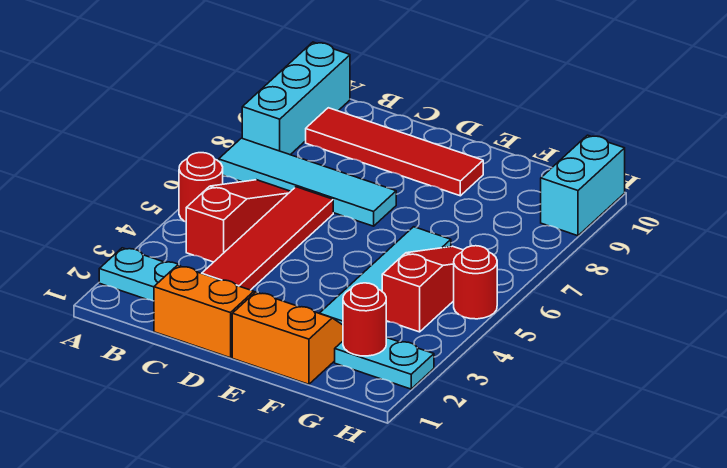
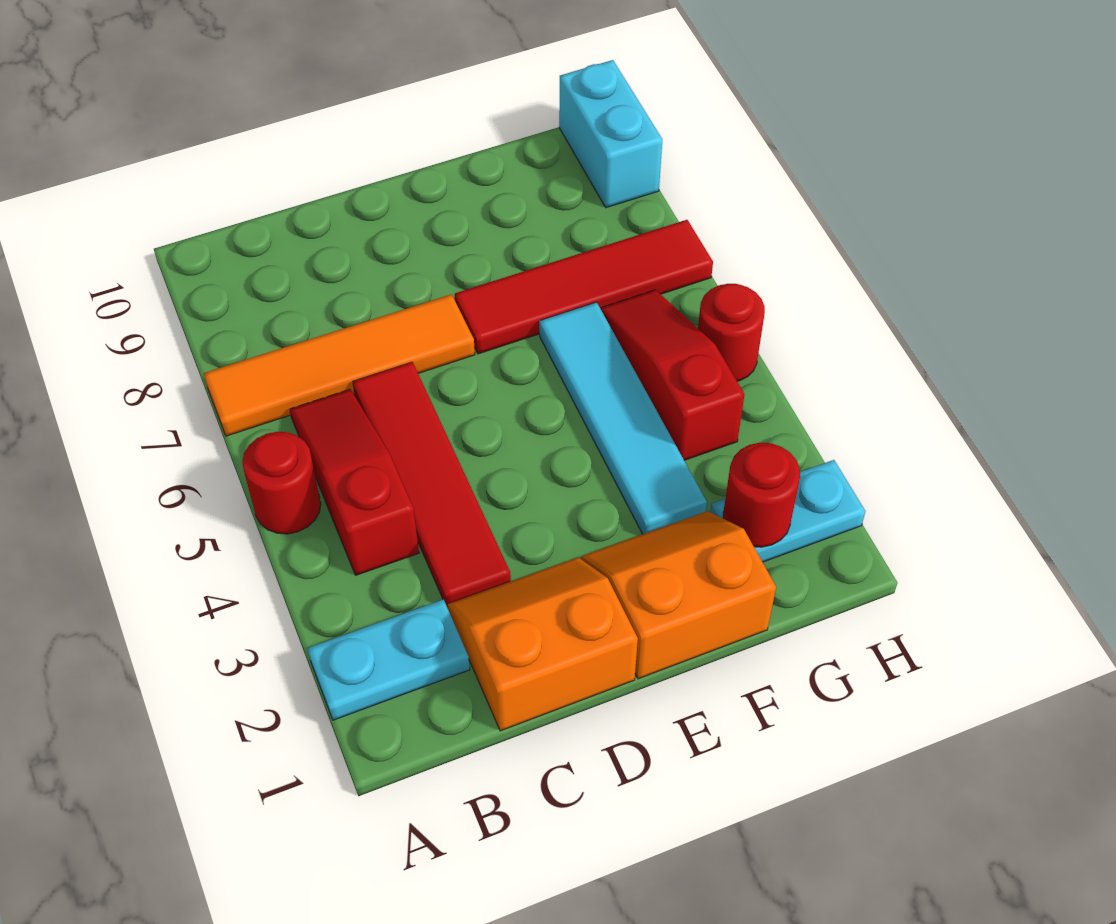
cyan 1x4 tile [219,138,396,226] -> orange 1x4 tile [204,294,475,436]
cyan 1x3 brick [242,42,350,155] -> none
red 1x4 tile [306,108,483,196] -> red 1x4 tile moved to [455,220,713,354]

